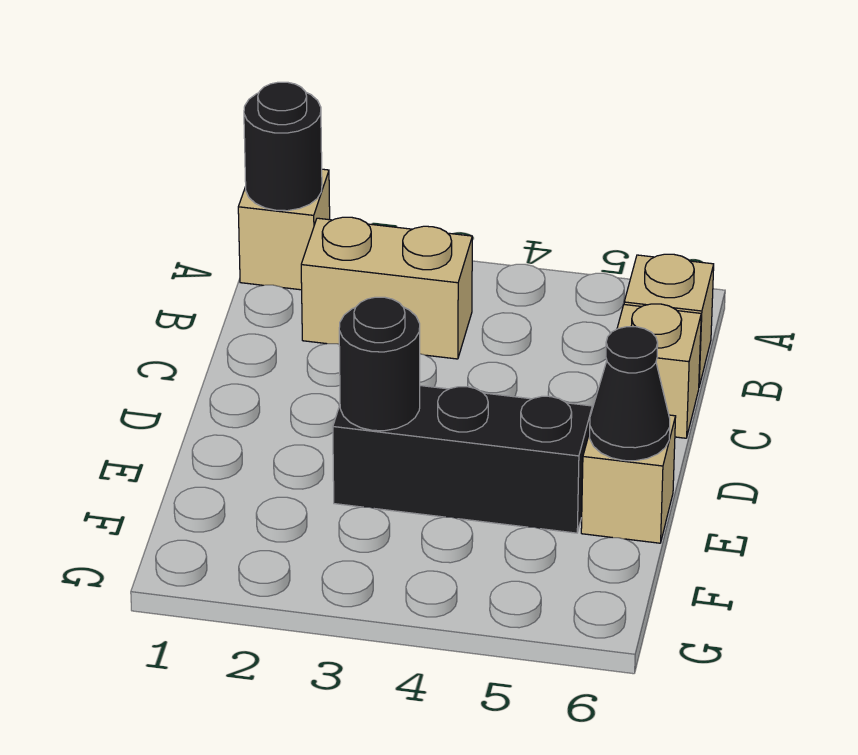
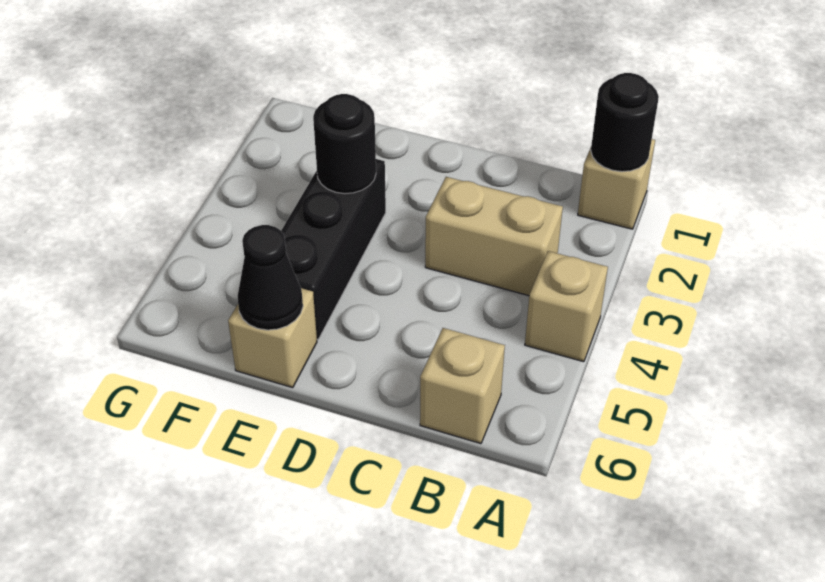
tan 1x2 brick [301,217,472,359] -> tan 1x2 brick turned to [425,177,563,296]
tan 1x1 brick [617,304,701,438] -> tan 1x1 brick moved to [525,251,608,362]

